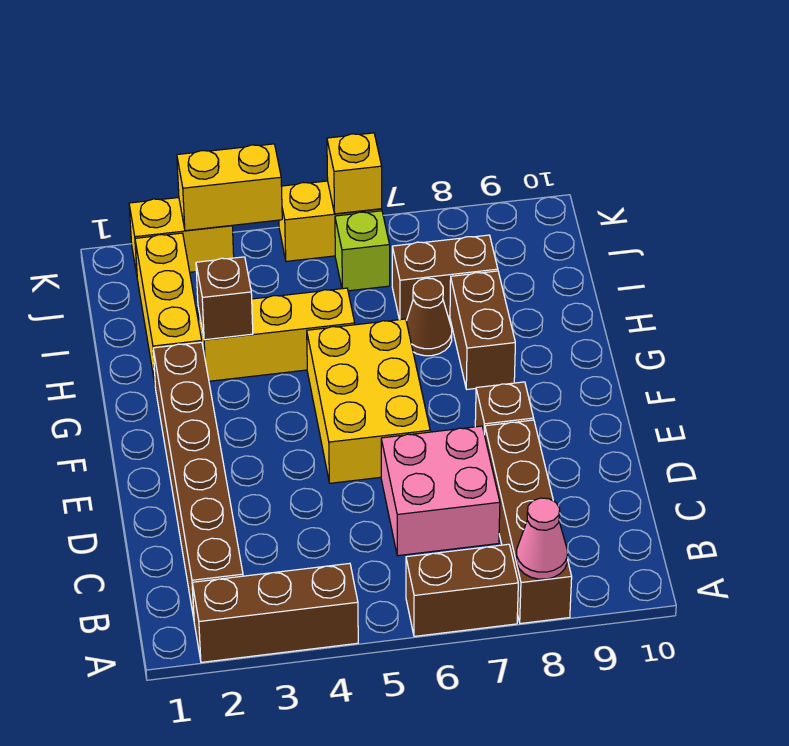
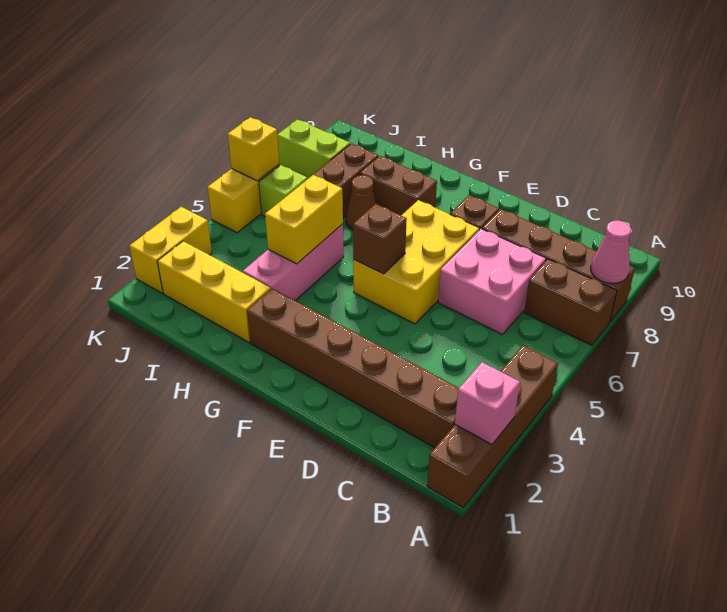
brown 1x3 brick [192,563,358,662] -> brown 1x4 brick [427,345,558,508]
none -> pink 1x1 brick [455,362,520,444]
brown 1x2 brick [406,544,518,636] -> brown 1x2 brick turned to [524,259,617,345]
yellow 2x3 brick [307,319,430,483] -> yellow 2x3 brick turned to [353,200,479,324]
yellow 1x3 brick [198,288,355,381] -> pink 1x3 brick [243,224,344,301]
brown 1x1 brick [196,257,253,340] -> brown 1x1 brick moved to [353,204,407,274]
none -> lime 1x2 brick [277,119,350,179]
yellow 1x2 brick [177,144,282,231] -> yellow 1x2 brick moved to [265,175,343,264]

